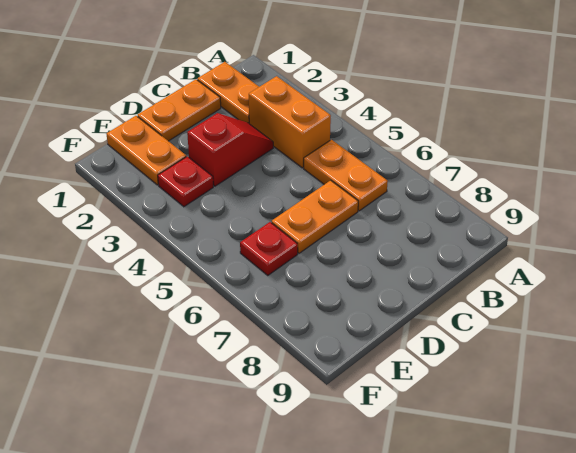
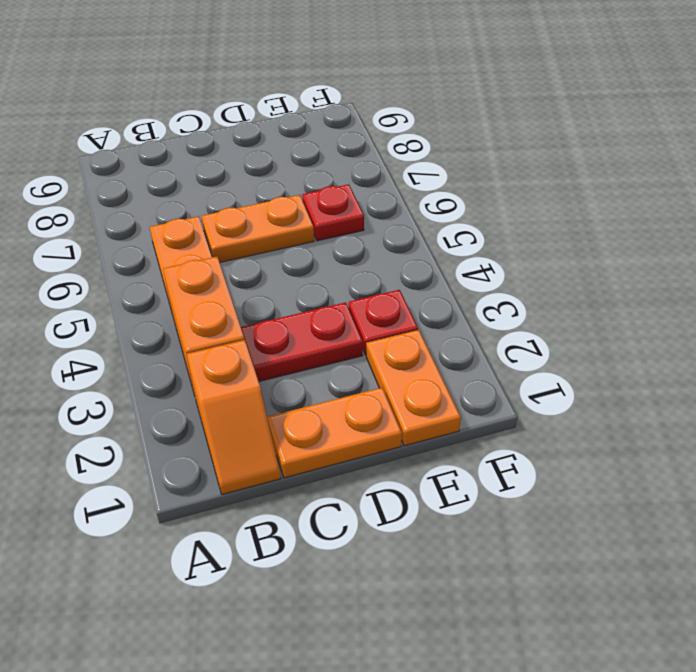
orange 1x2 plate [197,62,259,123] -> orange 1x2 slope [187,340,281,494]
red 1x2 slope [187,113,273,186] -> red 1x2 plate [241,302,363,381]

